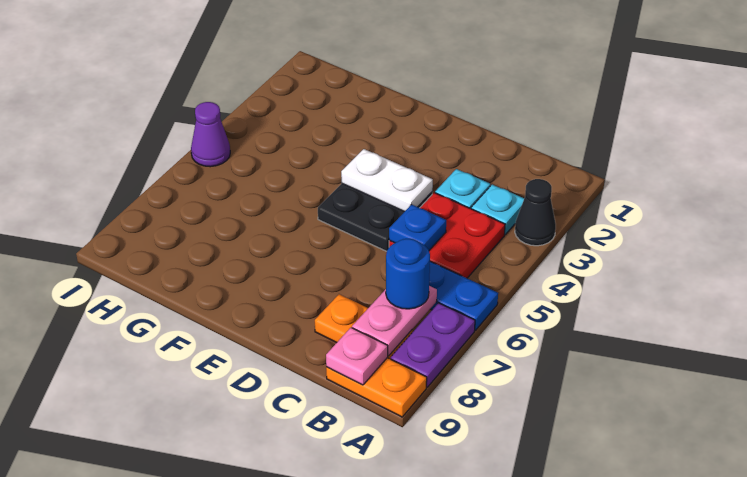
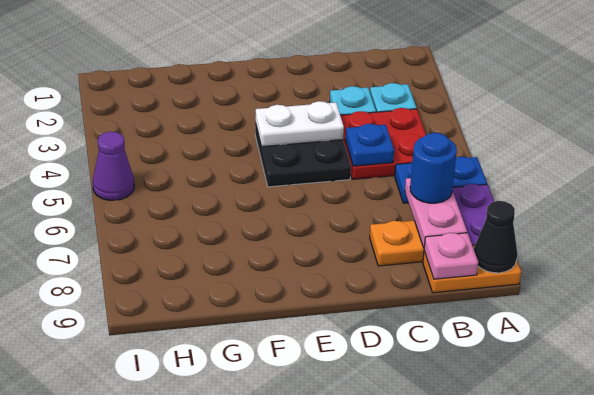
black 1x1 cone [515,179,556,246] -> black 1x1 cone moved to [474,201,517,273]

